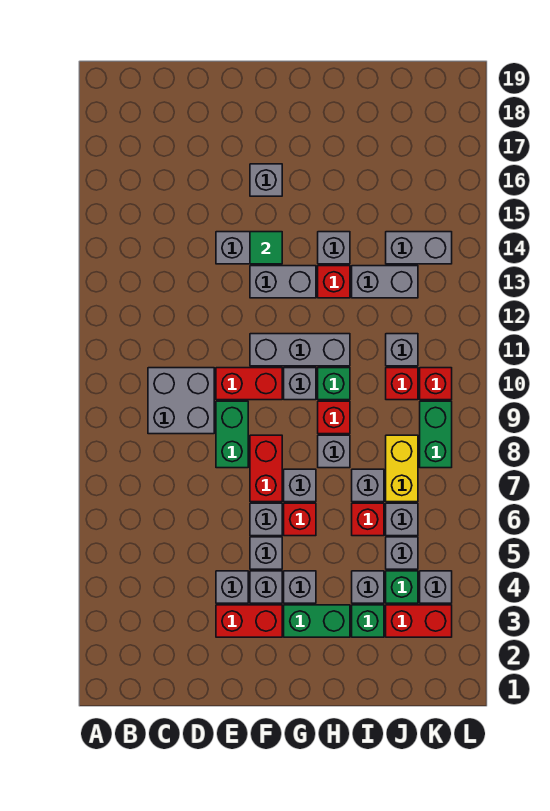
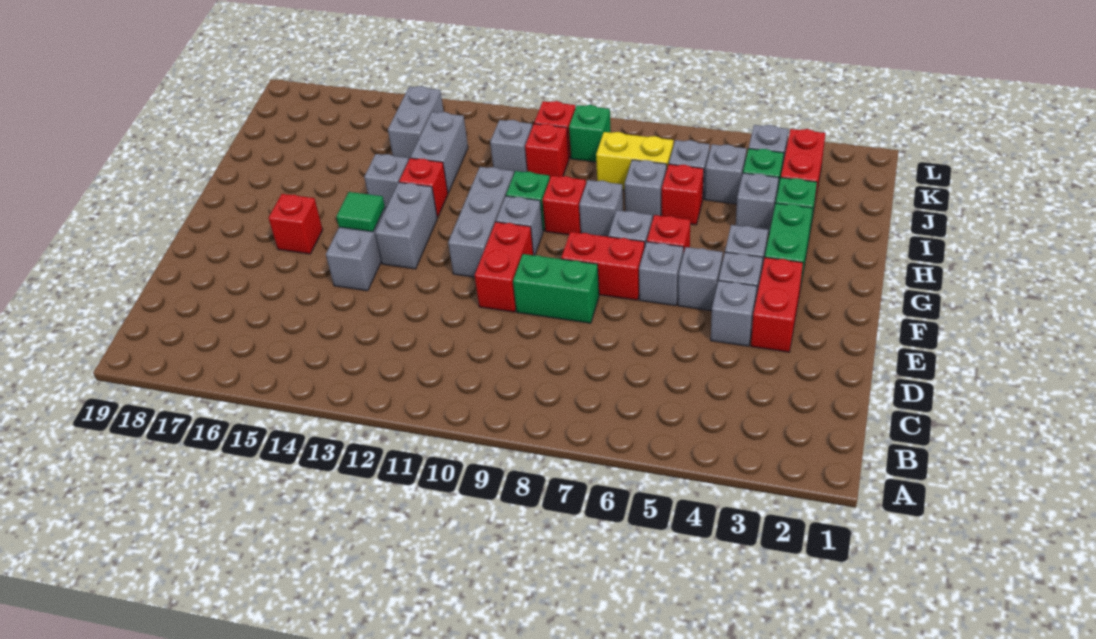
grey 2x2 brick [148,368,214,434] -> none
grey 1x1 brick [250,164,282,196] -> red 1x1 brick [269,194,323,254]
green 1x2 brick [420,401,452,468] -> green 1x1 brick [569,105,611,162]

